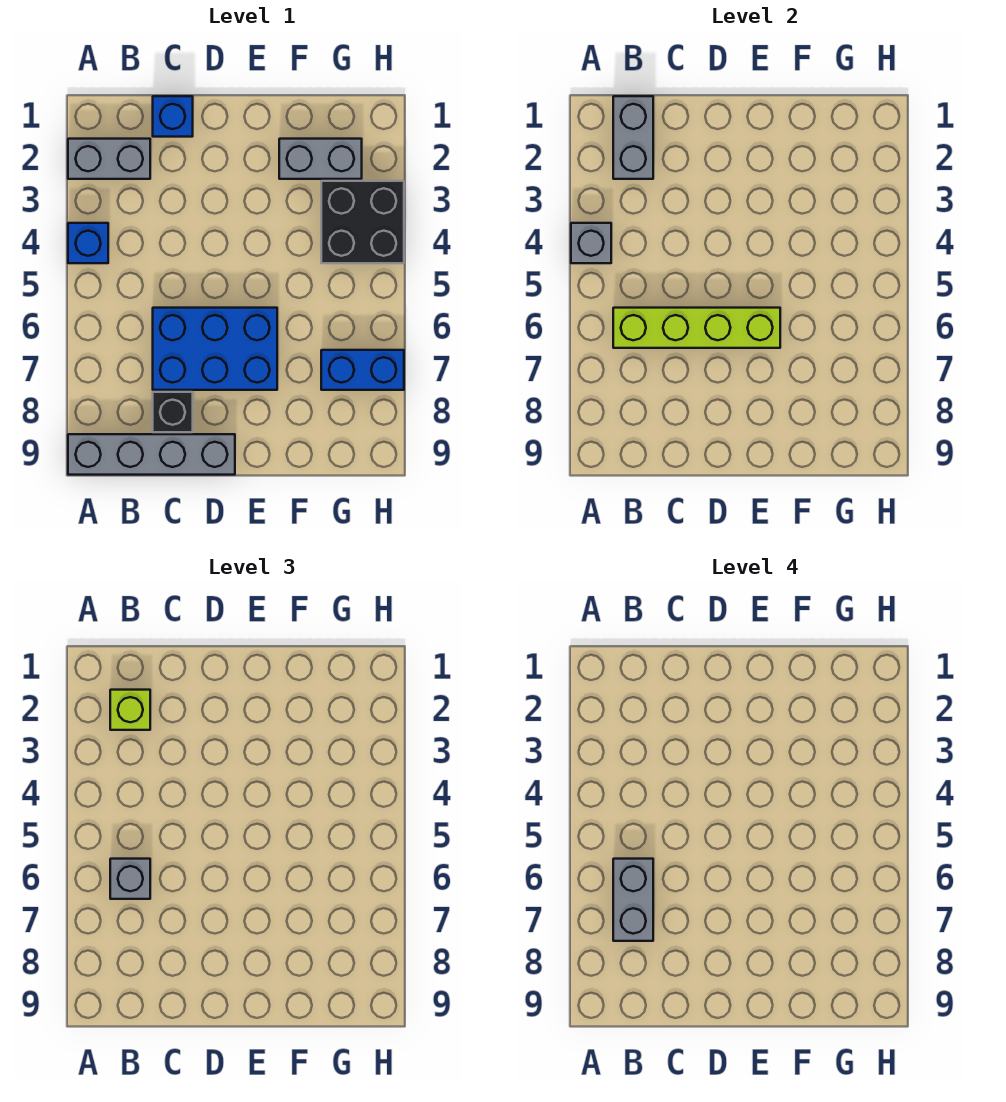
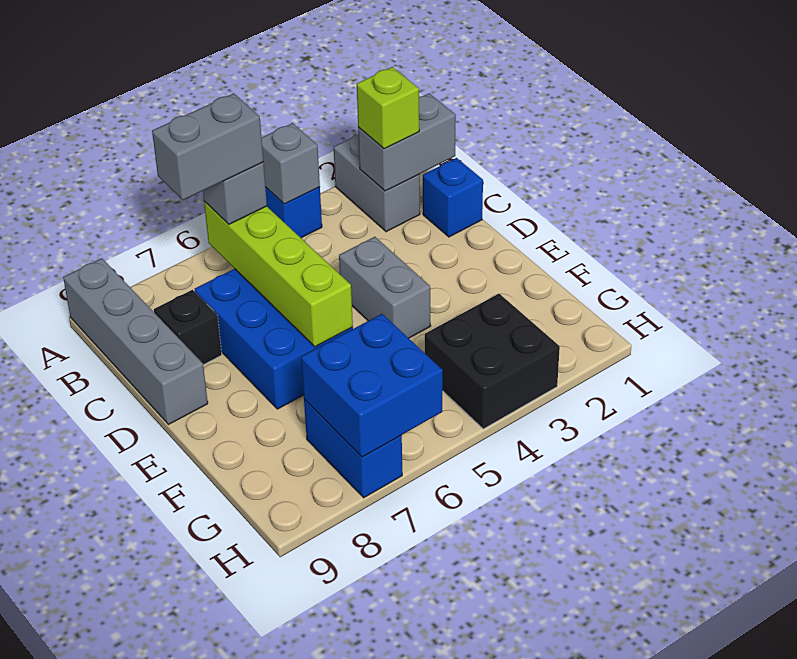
grey 1x2 brick [279,139,362,179] -> grey 1x2 brick moved to [339,237,431,338]
none -> blue 2x2 brick [301,314,443,457]

